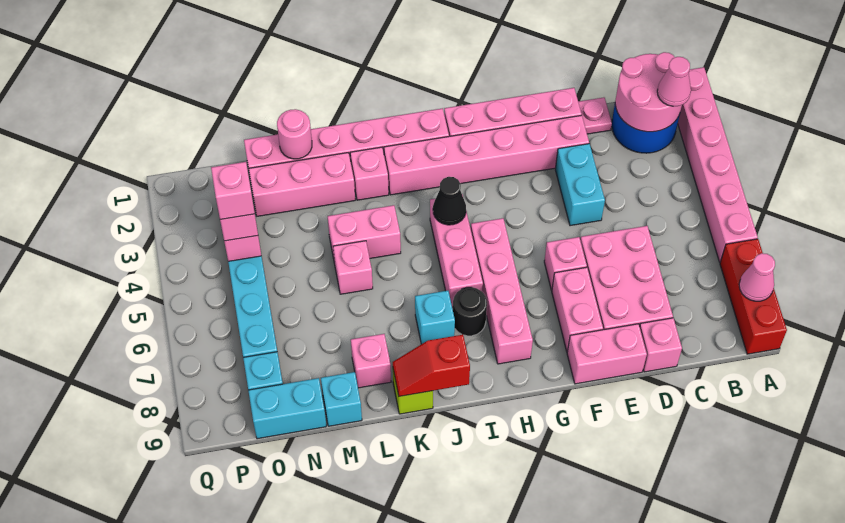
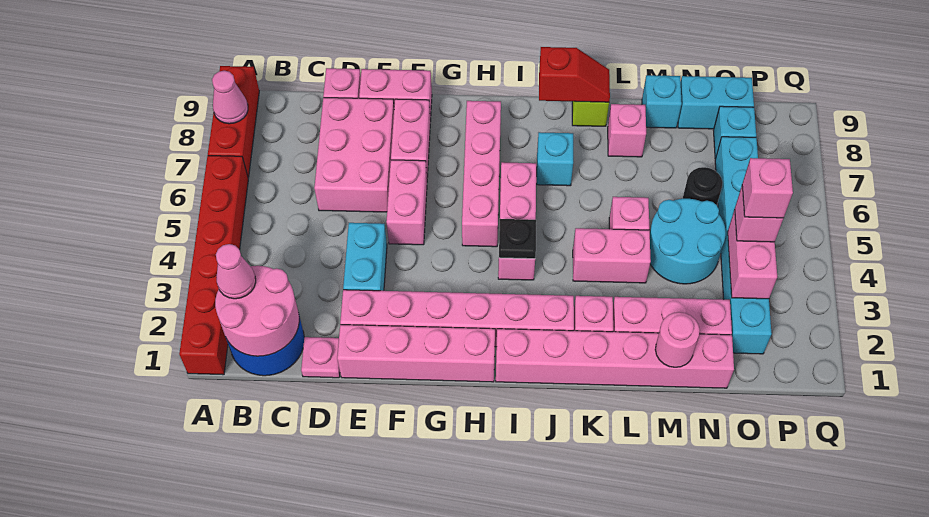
pink 1x6 brick [678,67,758,262] -> red 1x6 brick [179,156,248,375]
pink 1x1 brick [544,237,587,290] -> pink 1x2 brick [386,160,427,245]
black 1x1 cone [433,177,466,225] -> black 1x1 plate [499,219,536,259]
black 1x1 round brick [453,287,487,336] -> black 1x1 round brick moved to [683,167,723,205]
none -> cyan 2x2 round brick [650,199,726,284]

